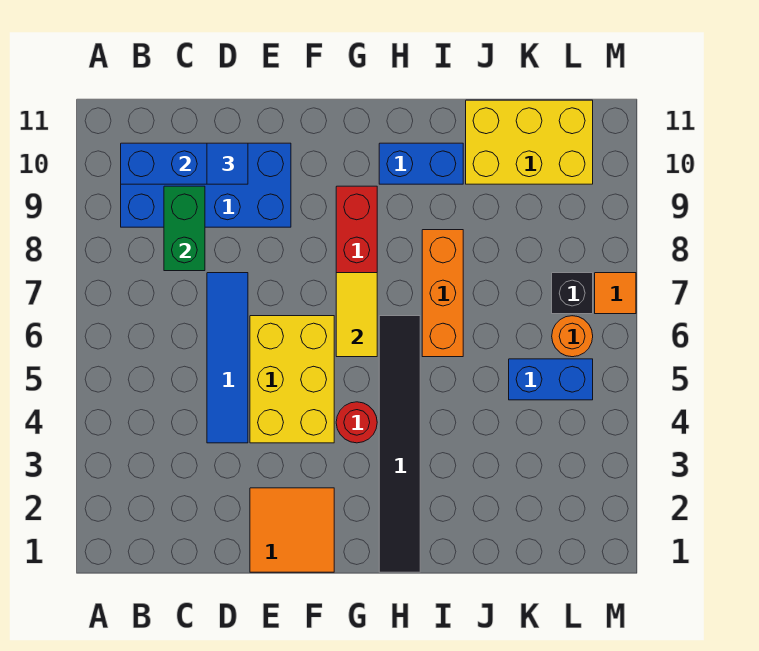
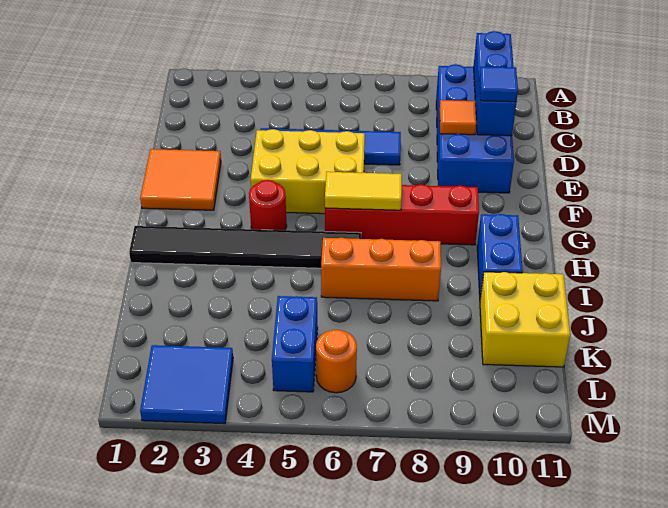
green 1x2 brick [164,186,205,271] -> none
yellow 2x3 brick [466,100,593,184] -> yellow 2x2 brick [480,272,570,367]
none -> blue 2x2 tile [140,345,233,424]
black 1x1 brick [552,273,593,314] -> none
orange 1x1 tile [595,273,636,314] -> orange 1x1 tile moved to [440,100,476,135]

